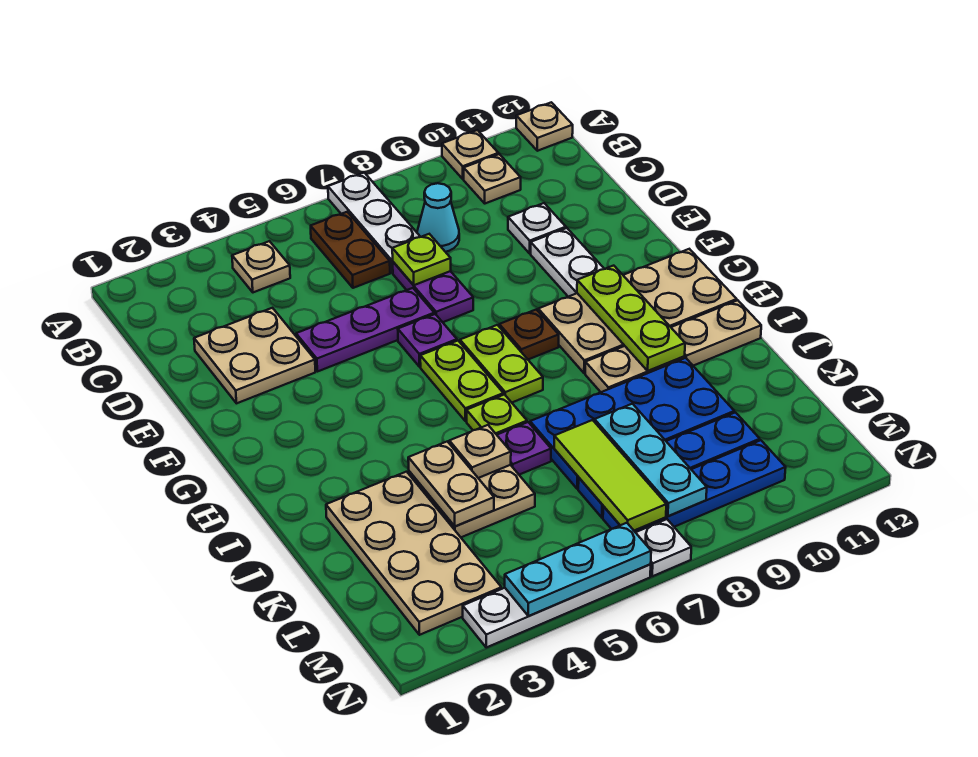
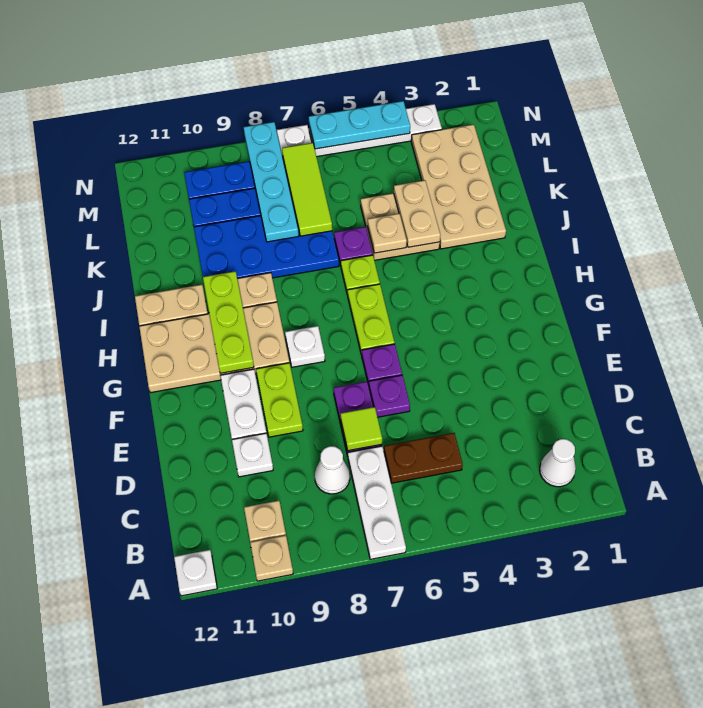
tan 1x1 plate [516,102,573,151] -> white 1x1 plate [174,550,217,596]
none -> white 1x1 cone [540,439,576,487]
tan 1x1 plate [232,241,290,292] -> none
brown 1x2 plate [311,212,390,288] -> brown 1x2 plate turned to [384,433,463,483]
cyan 1x1 cone [417,183,459,252] -> white 1x1 cone [315,446,350,494]
tan 2x2 plate [194,308,315,403] -> none
lime 1x1 plate [392,234,451,285] -> lime 1x1 tile [341,407,382,451]
purple 1x3 plate [296,288,434,372] -> purple 1x1 plate [369,375,410,417]
lime 1x2 plate [460,325,543,402] -> lime 1x2 plate moved to [256,363,303,437]
brown 1x1 plate [499,309,559,359] -> white 1x1 plate [285,326,325,367]
cyan 1x3 plate [595,404,707,516] -> cyan 1x4 plate [244,122,299,242]

